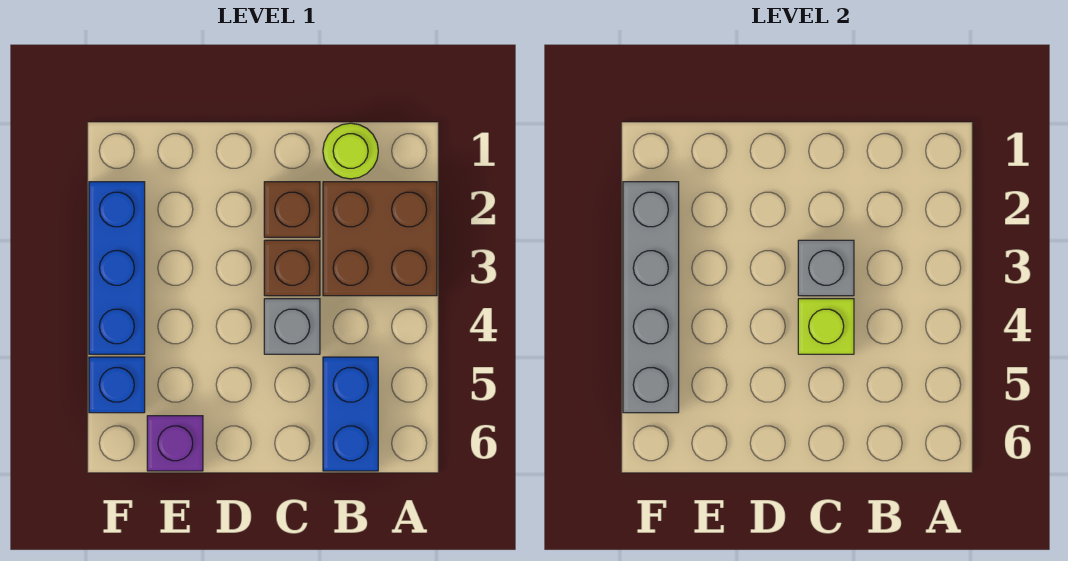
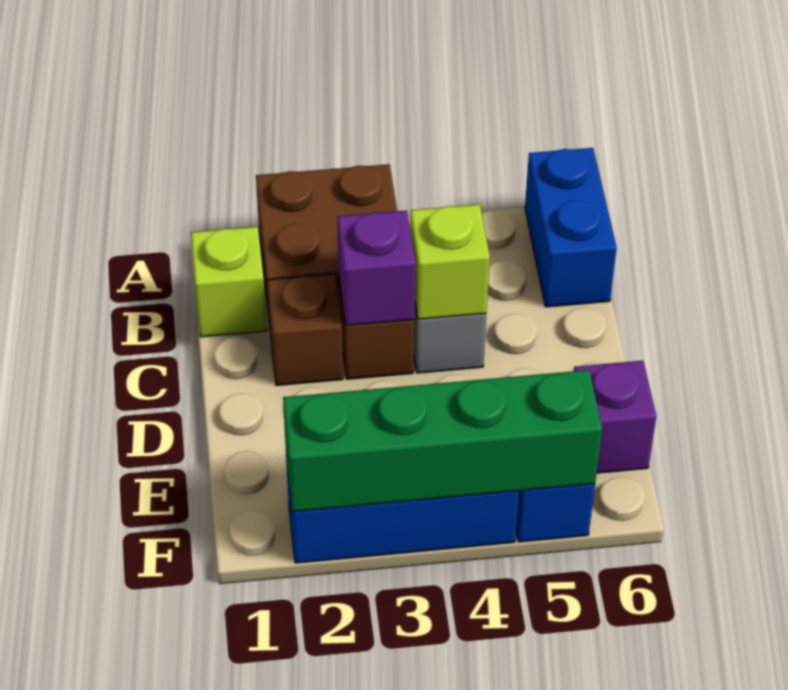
lime 1x1 round brick [323,123,378,179] -> lime 1x1 brick [191,227,267,337]
blue 1x2 brick [323,357,378,471] -> blue 1x2 brick turned to [525,148,617,307]
grey 1x1 brick [798,240,854,296] -> purple 1x1 brick [337,210,416,325]
grey 1x4 brick [623,182,679,413] -> green 1x4 brick [283,370,602,512]

